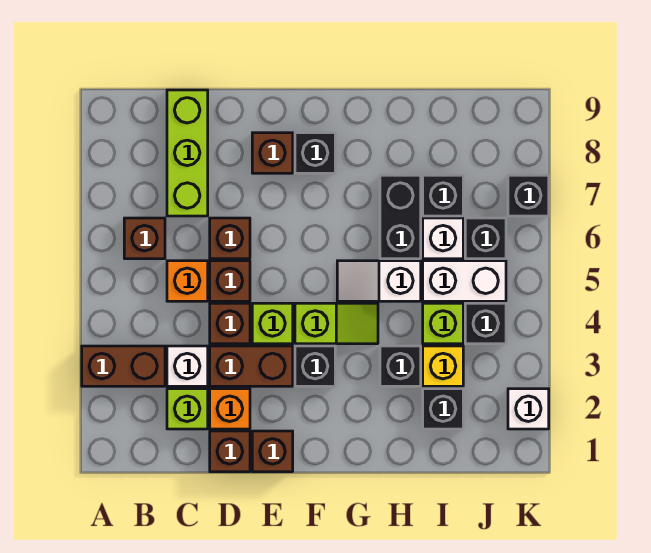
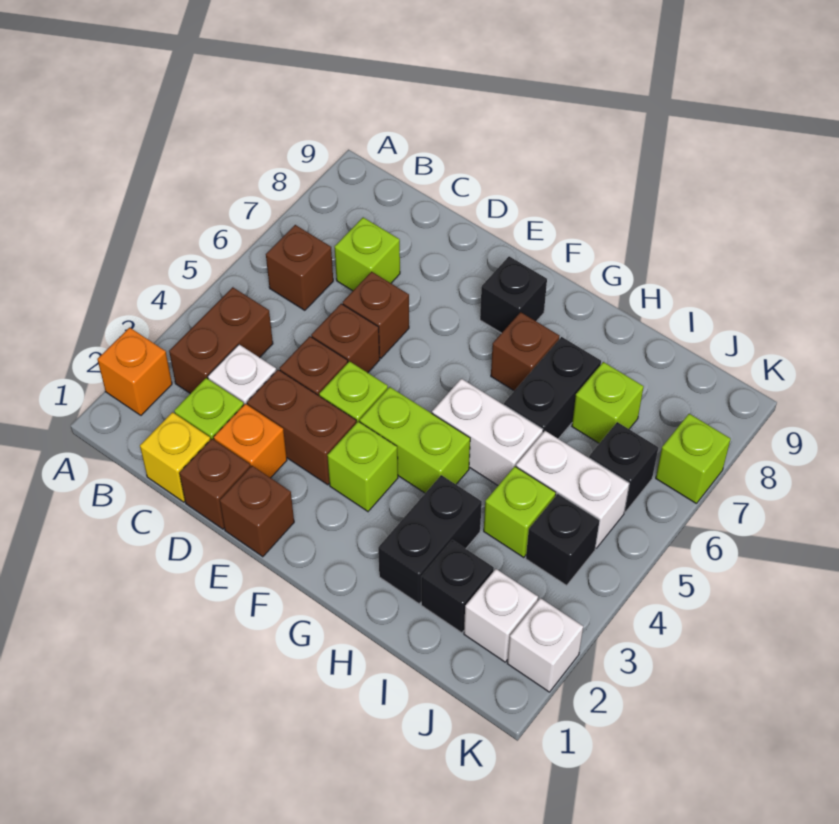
brown 1x2 brick [82,346,165,386] -> brown 1x2 brick turned to [169,287,273,394]
orange 1x1 brick [167,261,208,301] -> orange 1x1 brick moved to [97,328,172,415]
lime 1x3 brick [167,90,208,216] -> lime 1x1 brick [335,217,400,291]
brown 1x1 brick [252,133,293,173] -> brown 1x1 brick moved to [491,312,559,391]
black 1x1 brick [295,346,335,386] -> lime 1x1 brick [327,422,398,511]
lime 1x2 slope [295,303,378,344] -> lime 1x2 brick [360,387,470,493]
white 1x2 slope [337,261,421,301] -> white 1x2 brick [432,379,543,485]
black 1x1 brick [380,346,421,386] -> black 1x2 brick [378,475,482,604]
yellow 1x1 brick [423,346,463,386] -> yellow 1x1 brick moved to [140,412,210,502]
white 1x1 brick [423,218,463,259] -> white 1x1 brick moved to [464,569,538,662]
black 1x1 brick [423,175,463,216] -> lime 1x1 brick [572,362,644,443]
black 1x1 brick [508,175,549,216] -> lime 1x1 brick [656,414,731,504]

